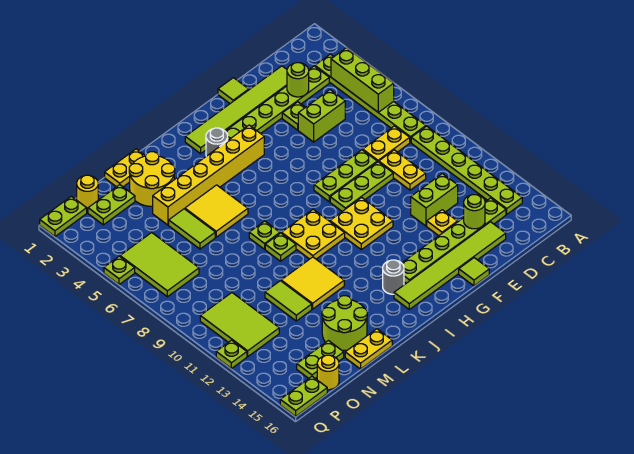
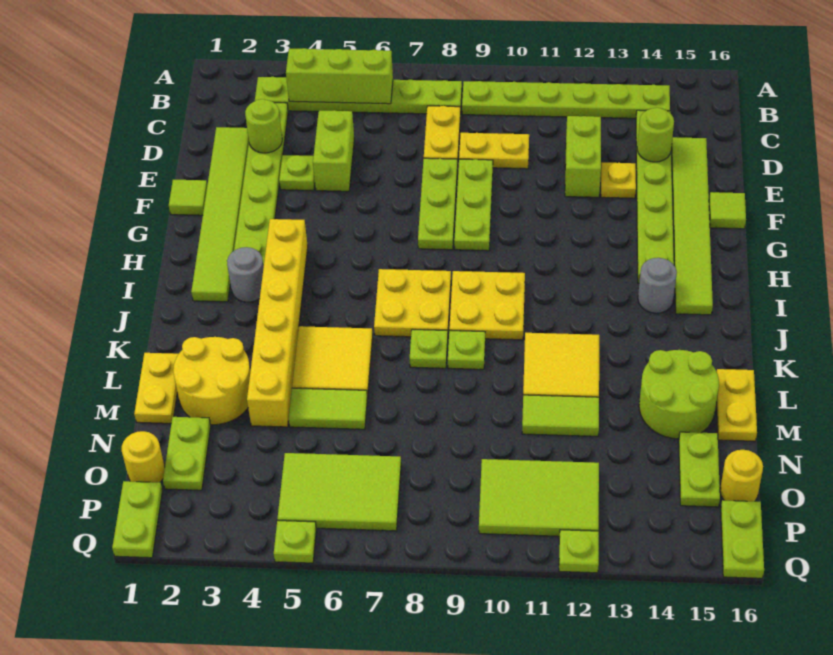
yellow 2x2 plate [330,197,393,250] -> yellow 2x2 plate moved to [374,269,451,337]

